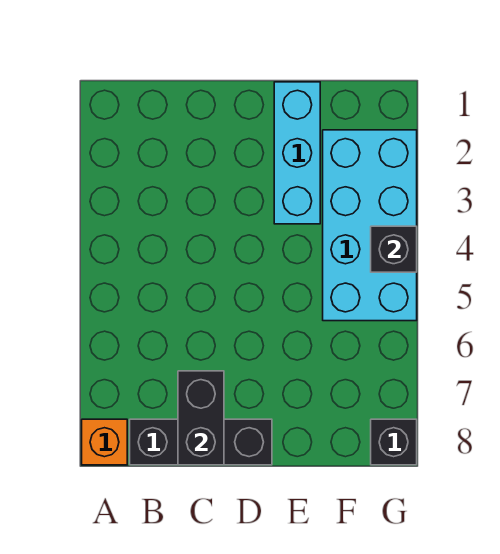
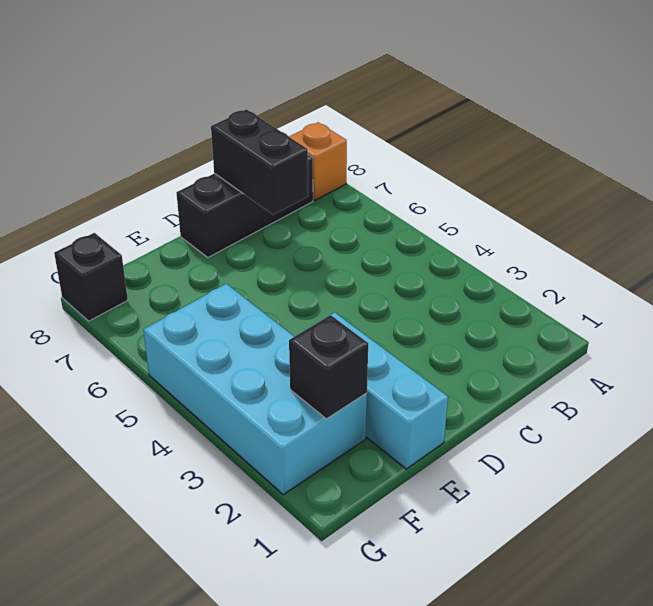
black 1x1 brick [371,226,417,272] -> black 1x1 brick moved to [289,315,368,419]

